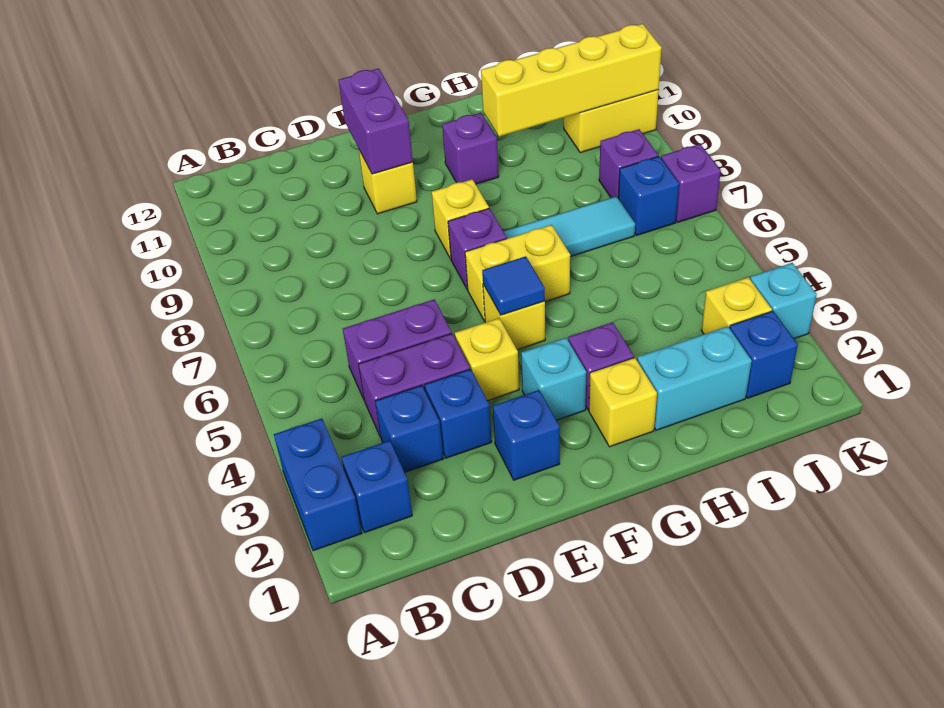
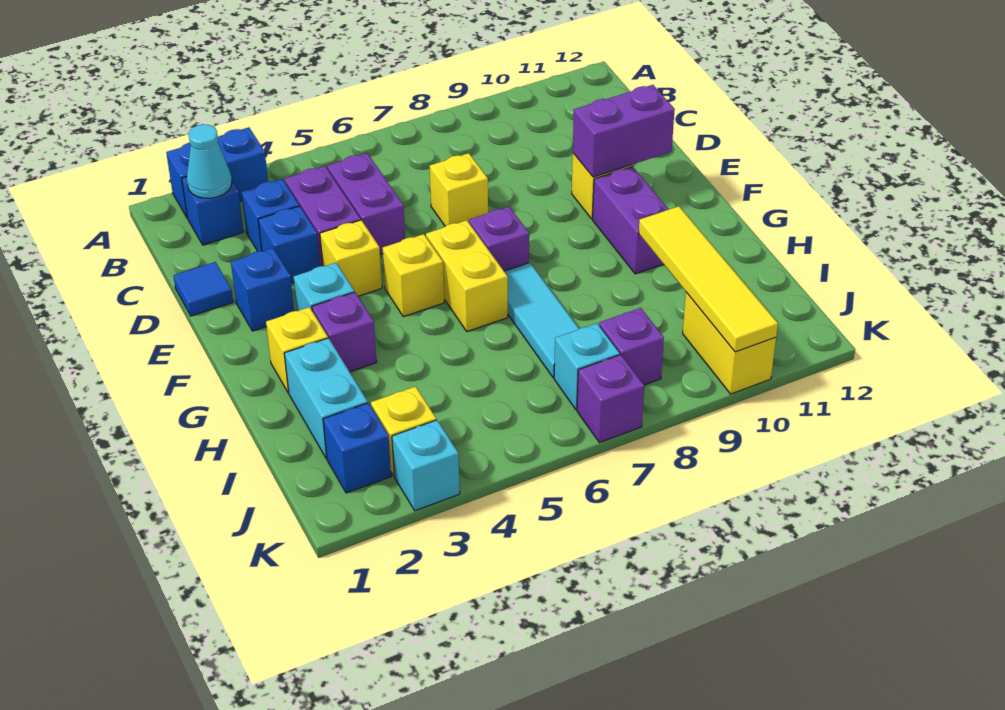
none -> cyan 1x1 cone [187,124,232,198]
blue 1x1 tile [482,256,545,315] -> blue 1x1 tile moved to [173,262,233,316]
yellow 1x1 brick [432,179,489,259] -> yellow 1x1 brick moved to [430,153,488,226]
purple 1x1 brick [442,113,499,184] -> purple 1x2 brick [593,167,669,274]
yellow 1x4 brick [481,24,662,137] -> yellow 1x4 tile [639,206,778,352]
blue 1x1 brick [618,156,679,235] -> cyan 1x1 brick [554,323,620,410]

